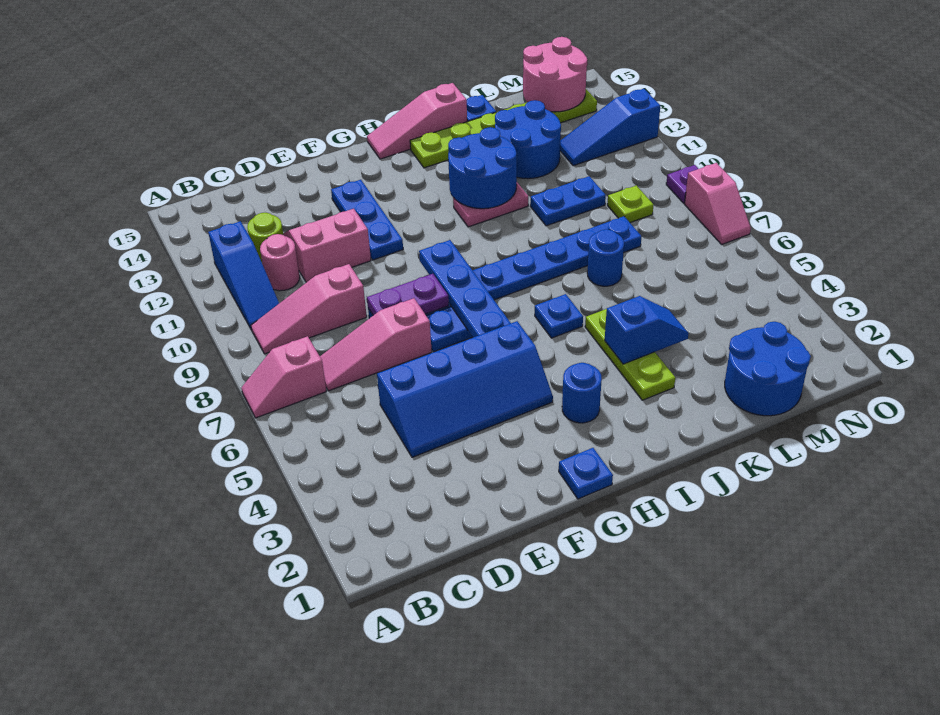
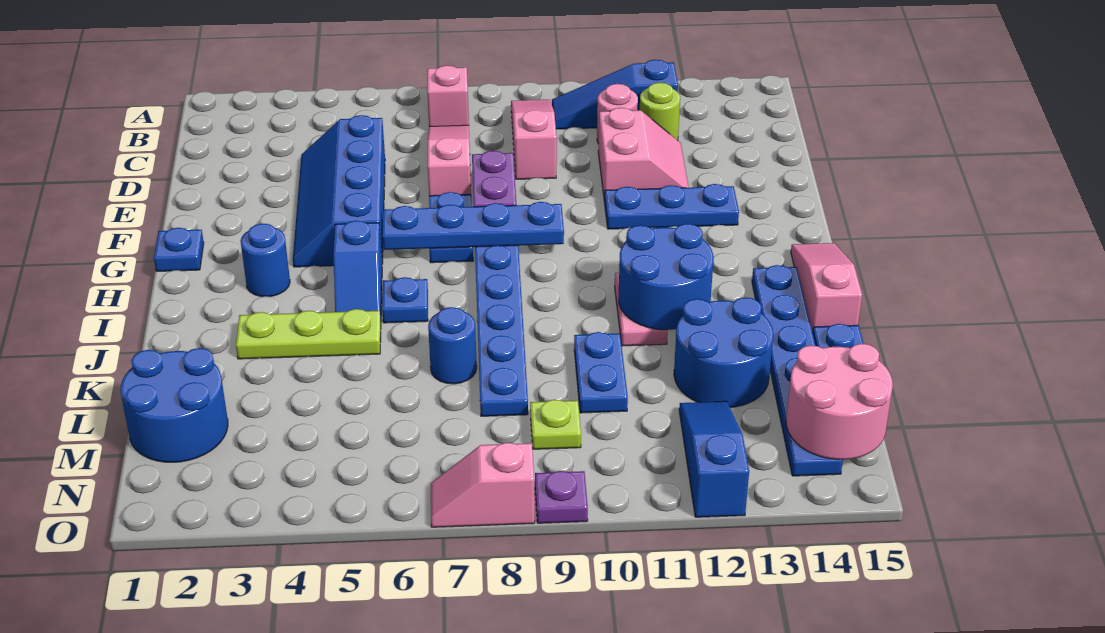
lime 1x6 plate [410,89,597,168] -> blue 1x6 plate [752,265,843,476]
blue 1x2 slope [605,296,689,364] -> blue 1x2 slope moved to [334,221,382,318]

